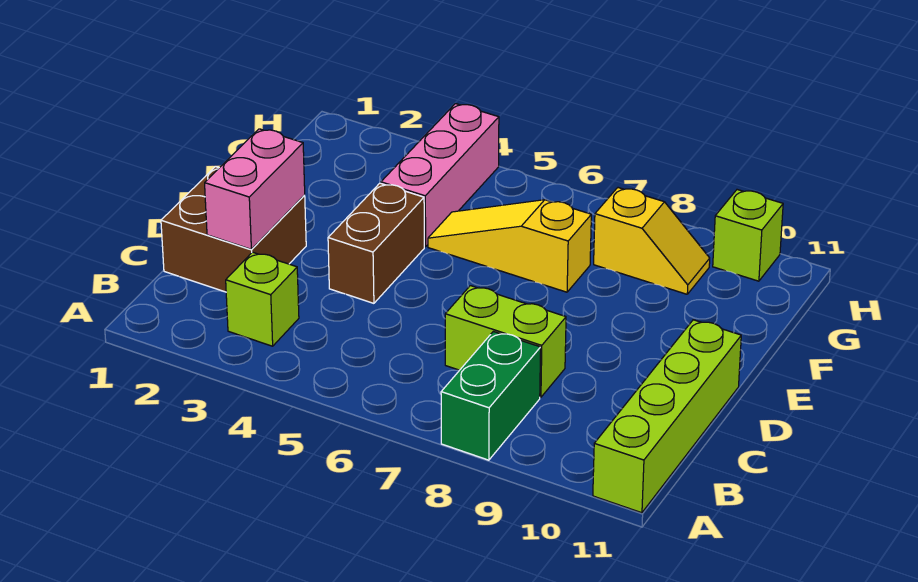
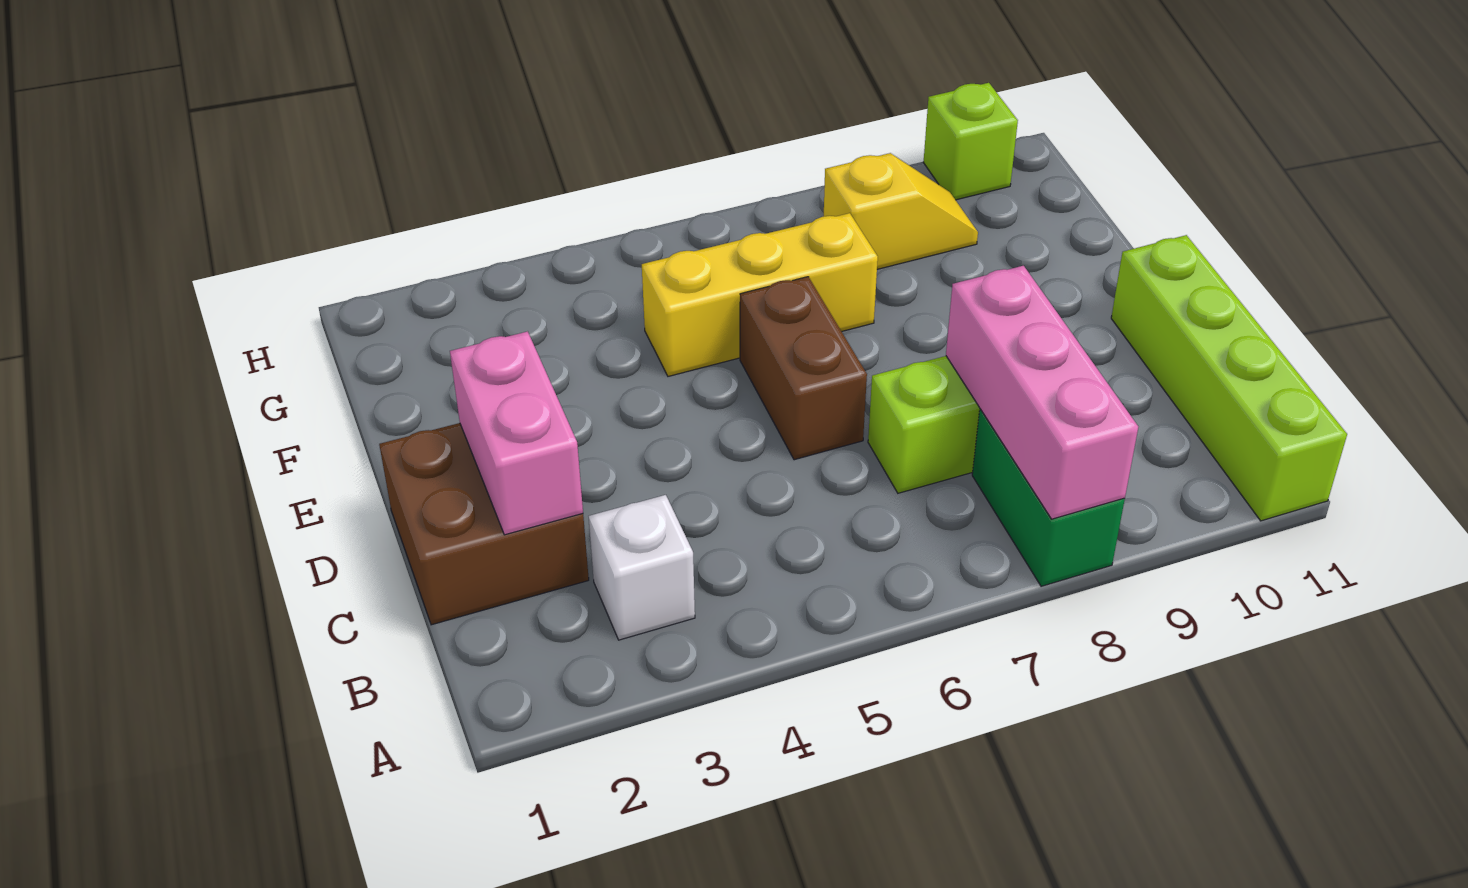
lime 1x1 brick [226,252,299,346] -> white 1x1 brick [589,495,695,640]
brown 1x2 brick [328,183,424,303] -> brown 1x2 brick moved to [740,277,867,460]
pink 1x3 brick [381,104,499,247] -> pink 1x3 brick moved to [946,266,1138,519]
yellow 1x3 slope [428,200,591,292] -> yellow 1x3 brick [642,213,878,376]

